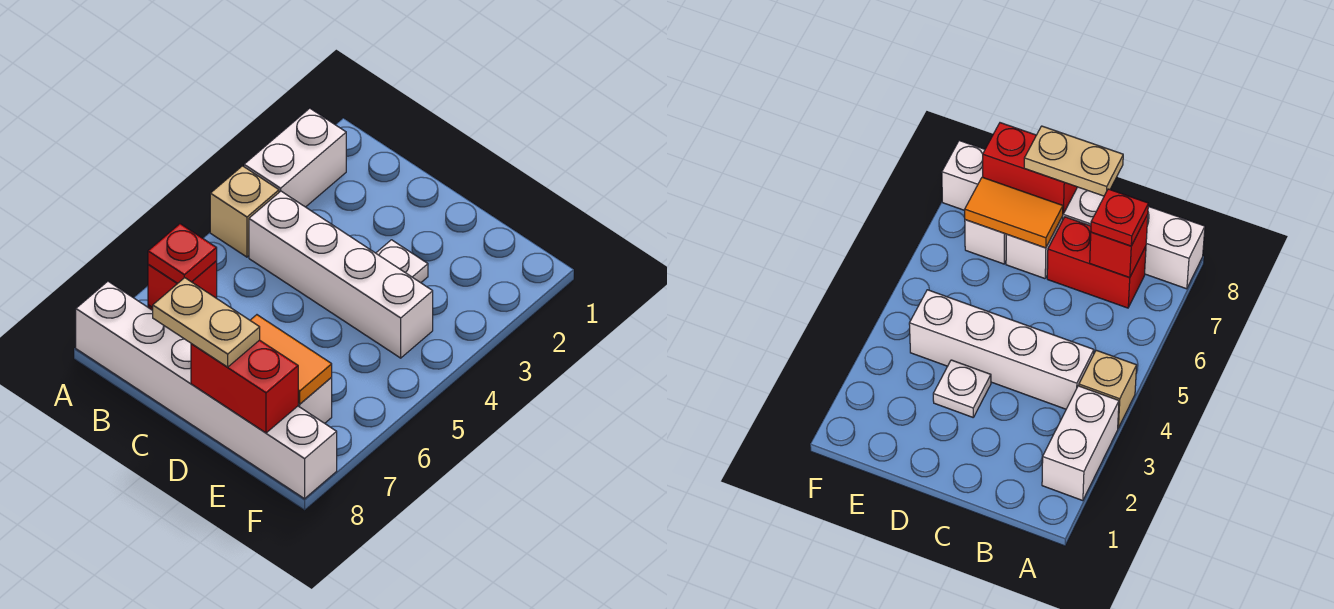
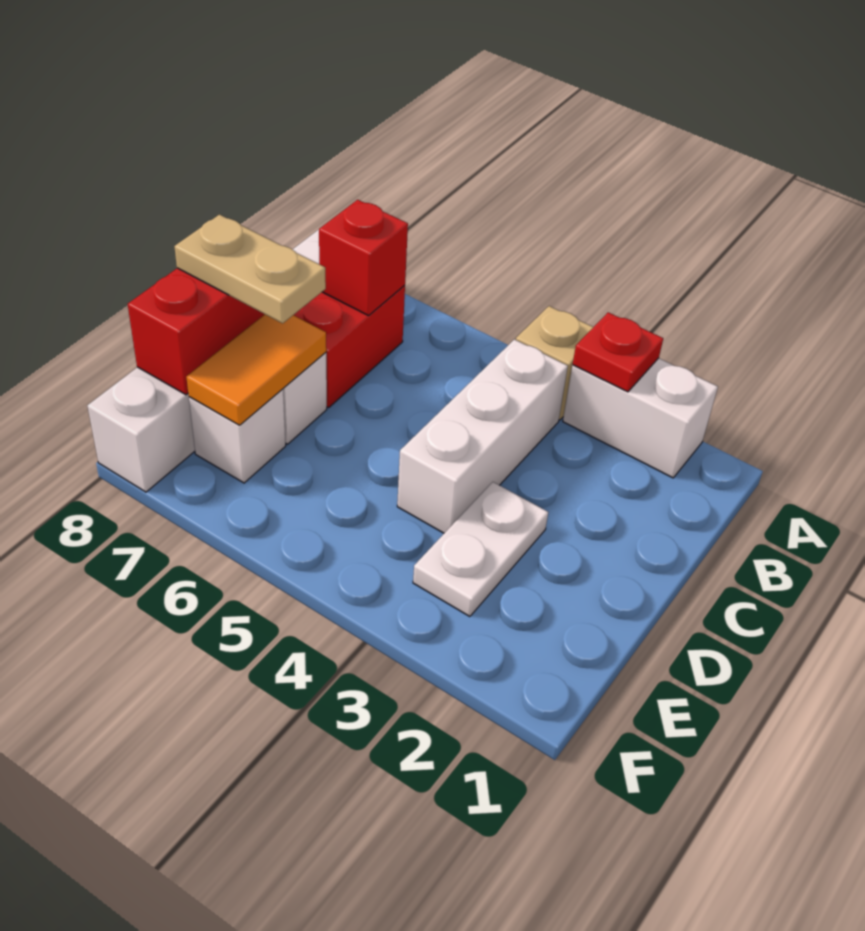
white 1x4 brick [249,191,433,358] -> white 1x3 brick [397,340,568,533]
red 1x1 plate [148,224,217,283] -> red 1x1 plate moved to [573,312,663,392]
tan 1x2 plate [153,278,260,367] -> tan 1x2 plate turned to [174,215,326,323]
white 1x1 plate [376,240,428,283] -> white 1x2 plate [413,482,548,617]

